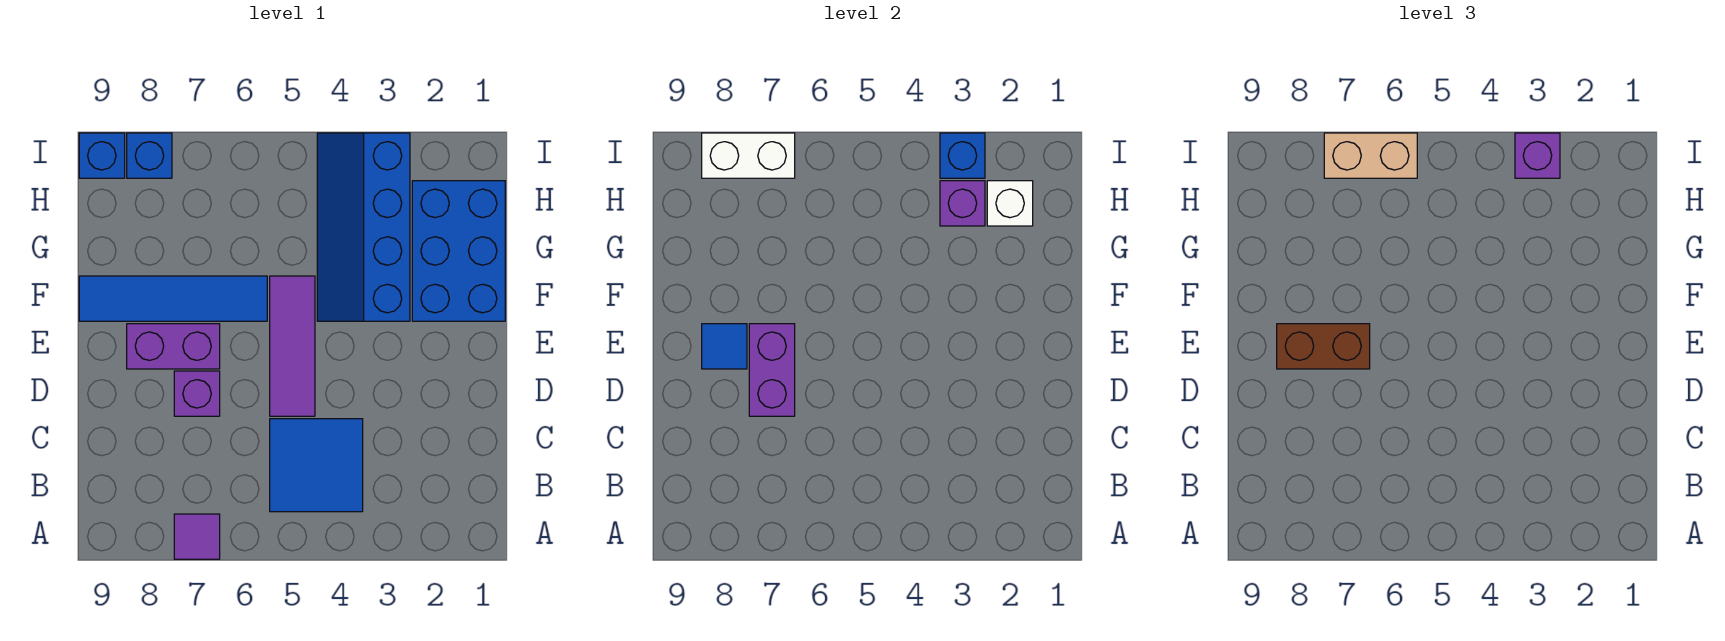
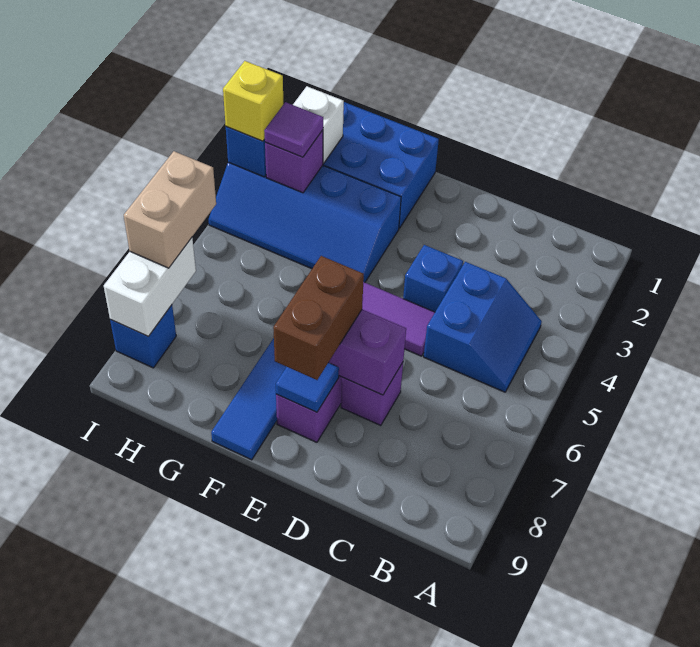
purple 1x1 tile [174,514,220,559] -> purple 1x1 tile moved to [264,102,323,157]
blue 2x2 tile [270,419,363,512] -> blue 2x2 slope [424,262,542,392]
purple 1x1 brick [1515,133,1560,178] -> yellow 1x1 brick [223,61,283,141]
blue 1x1 brick [79,133,125,178] -> blue 1x1 brick moved to [403,245,463,312]

